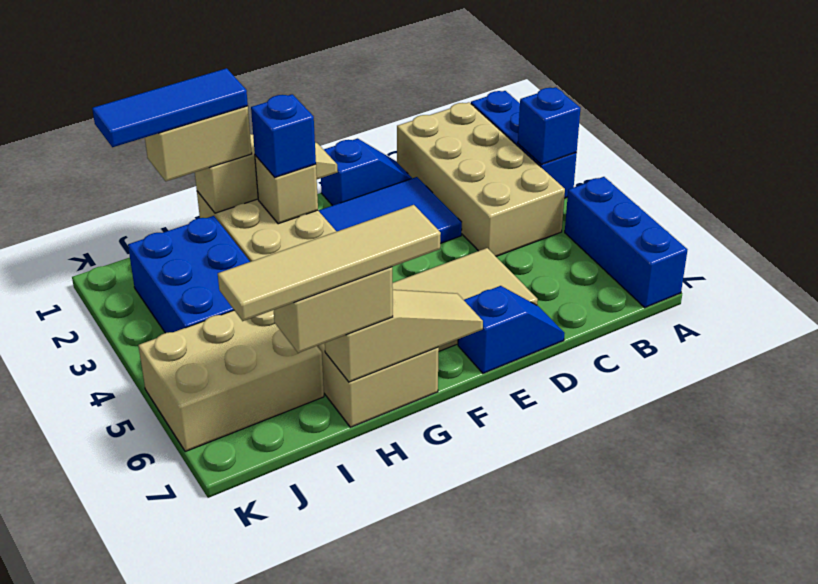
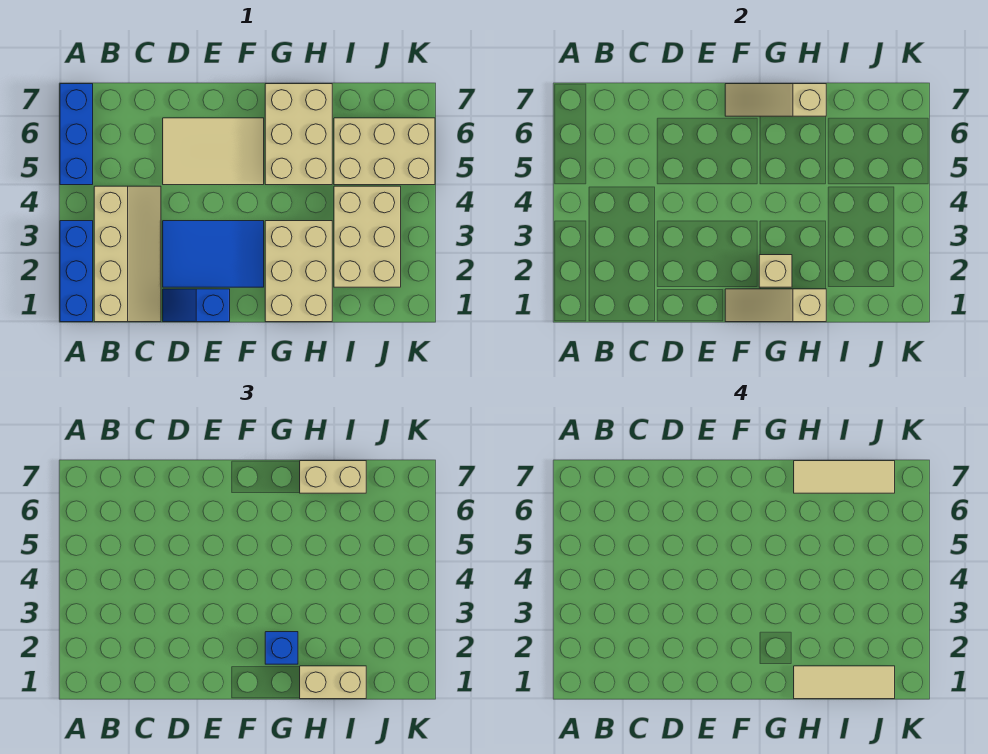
blue 1x1 brick [518,87,580,165] -> none
tan 2x4 brick [397,102,565,256] -> tan 2x4 slope [94,186,161,322]
blue 1x2 slope [458,286,565,373] -> none
tan 1x4 tile [218,205,441,321] -> tan 1x3 tile [794,461,895,493]
blue 1x3 tile [92,68,248,147] -> tan 1x3 tile [794,666,895,699]
blue 2x3 brick [128,216,250,333] -> tan 2x3 brick [334,186,401,287]

